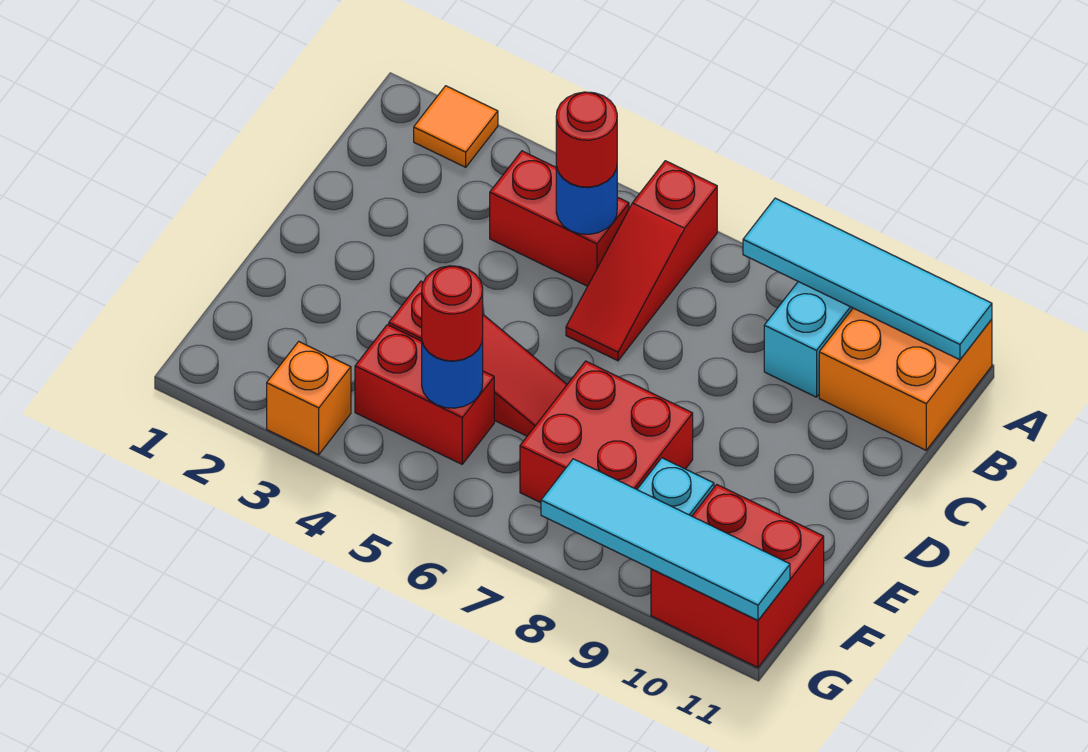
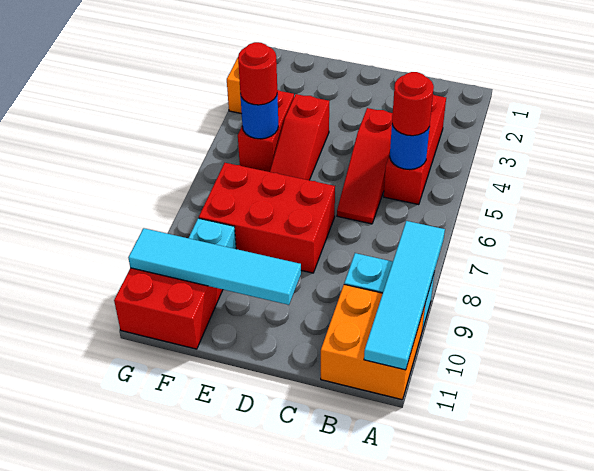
orange 1x1 tile [414,86,498,167] -> none
red 1x3 slope [566,161,717,361] -> red 1x3 slope turned to [337,108,393,224]
red 1x2 brick [490,151,629,286] -> red 1x3 brick [384,95,446,205]
red 2x2 brick [520,361,693,503] -> red 2x3 brick [199,163,335,273]
cyan 1x4 tile [541,459,790,620] -> cyan 1x4 tile turned to [128,228,301,305]

